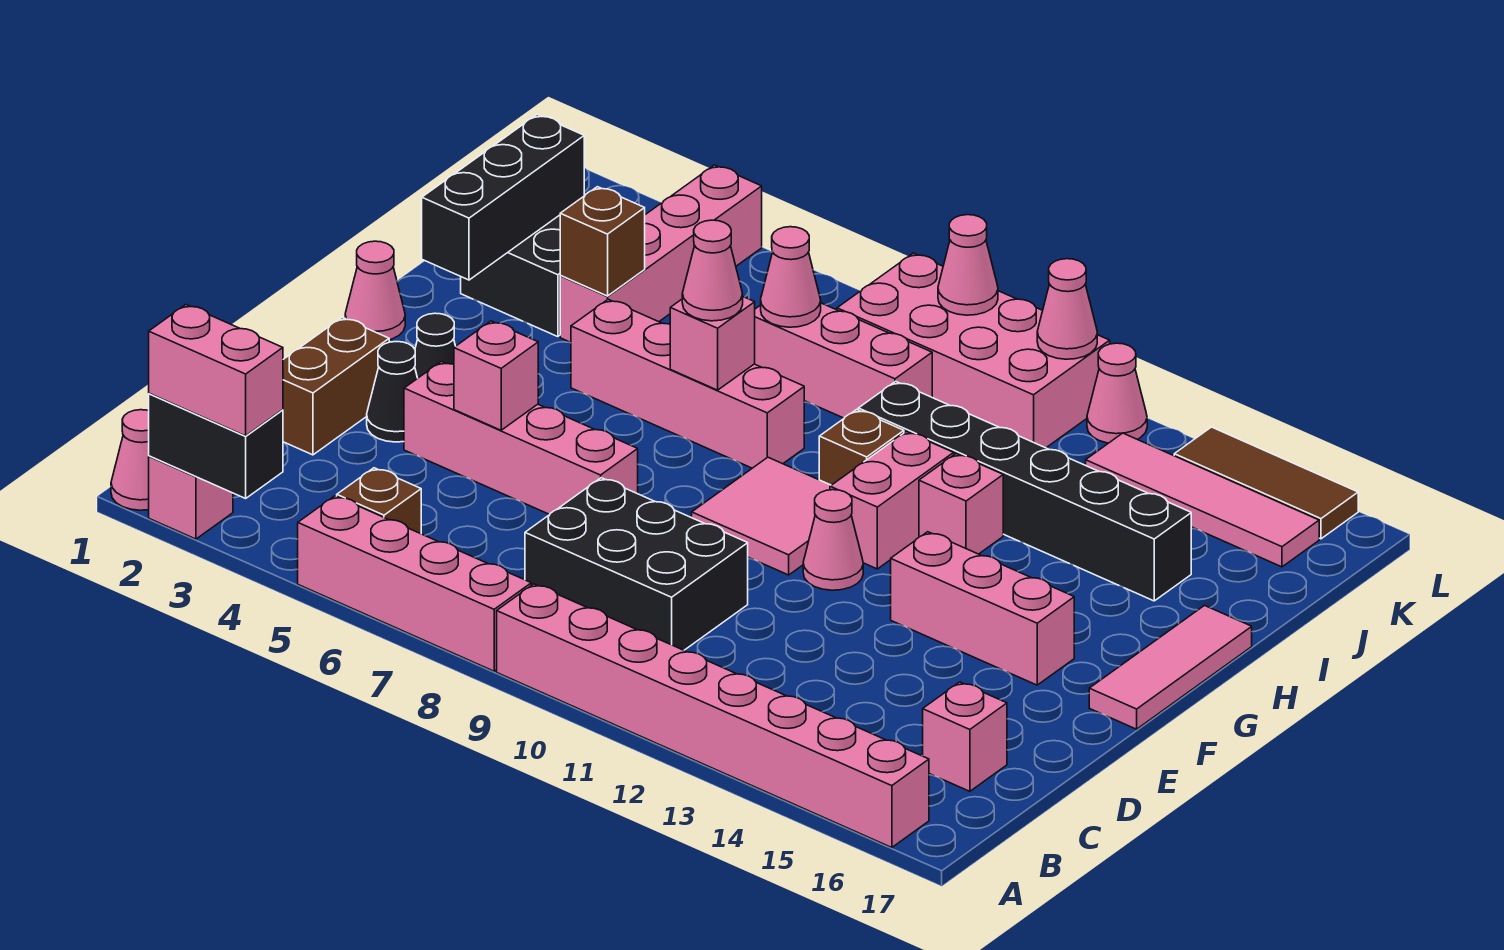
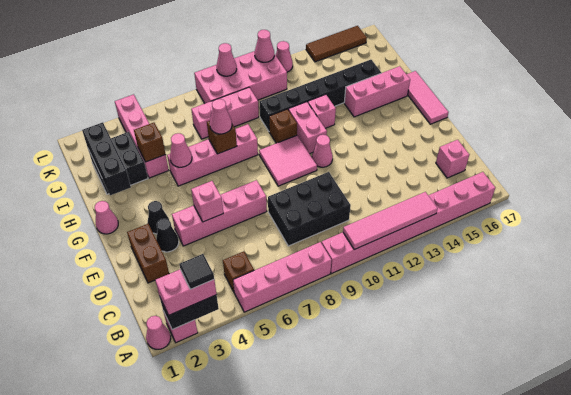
none -> black 1x1 tile [179,254,214,289]
pink 1x3 brick [891,532,1074,685] -> pink 1x3 brick moved to [344,66,410,117]
pink 1x1 brick [670,297,755,390] -> brown 1x1 brick [207,121,237,154]
pink 1x1 cone [761,227,821,327] -> pink 1x1 cone moved to [170,133,192,167]
pink 1x4 tile [1086,433,1319,567] -> pink 1x4 tile moved to [343,192,438,250]

